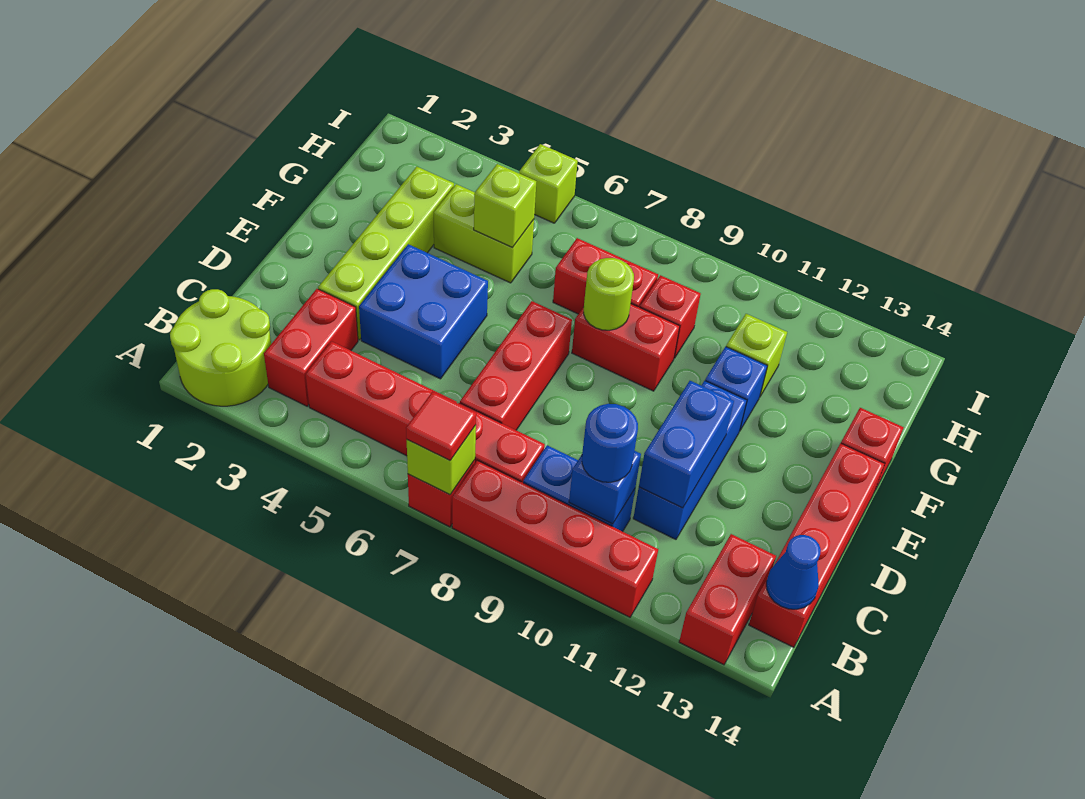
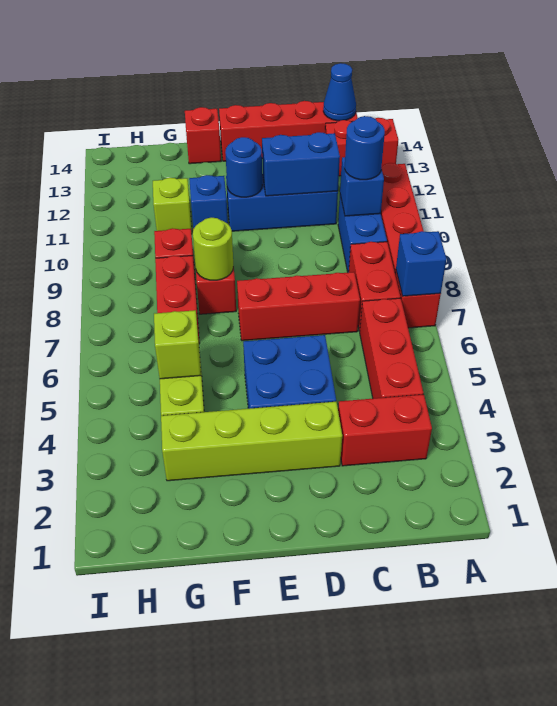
lime 2x2 round brick [170,289,271,406] -> none
lime 1x1 brick [407,425,476,495] -> blue 1x1 brick [396,231,447,296]
red 1x1 tile [406,392,476,460] -> none
none -> blue 1x1 round brick [225,137,262,197]
lime 1x1 brick [519,144,578,223] -> none

